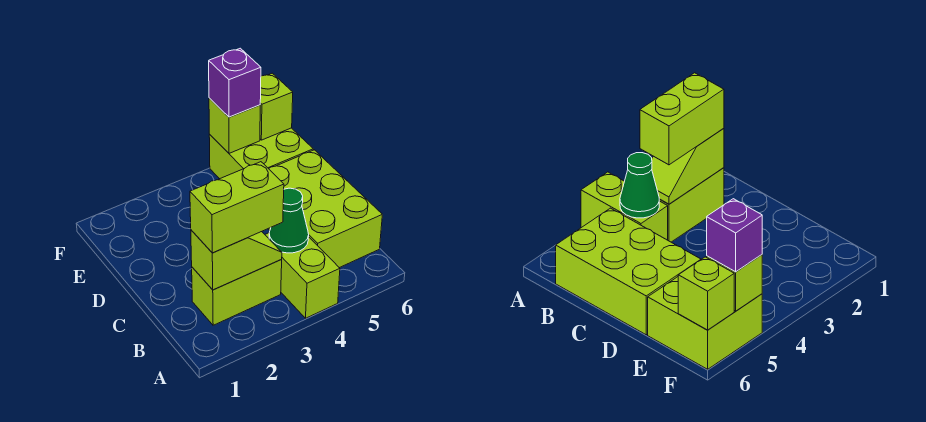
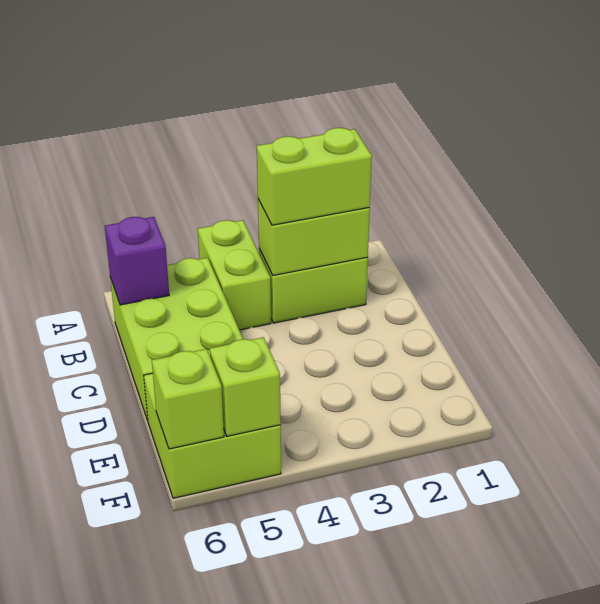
lime 1x2 slope [191,230,282,290] -> lime 1x2 brick [258,199,370,275]
green 1x1 cone [269,188,309,253] -> none
purple 1x1 brick [209,48,261,117] -> purple 1x1 brick moved to [105,217,169,305]

